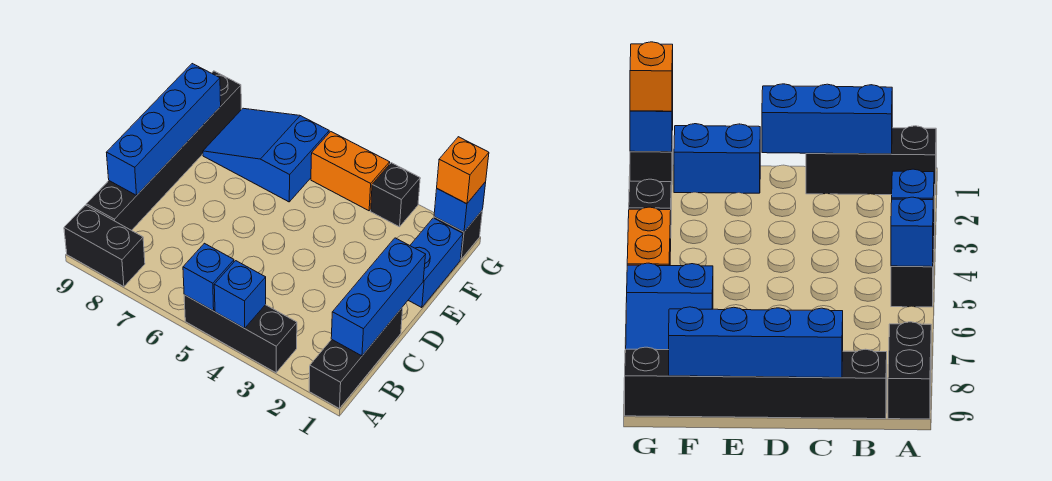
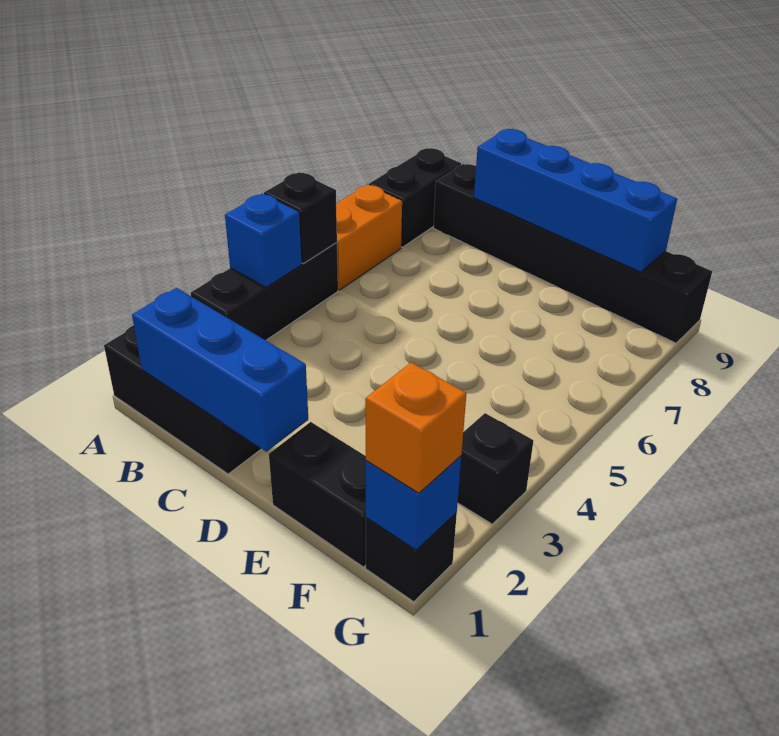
blue 1x1 brick [183,243,234,311] -> black 1x1 brick [264,172,337,264]
blue 1x2 brick [408,218,463,308] -> black 1x2 brick [269,422,366,567]
blue 2x3 slope [203,108,329,202] -> none
orange 1x2 brick [311,132,390,211] -> orange 1x2 brick moved to [336,185,402,290]

